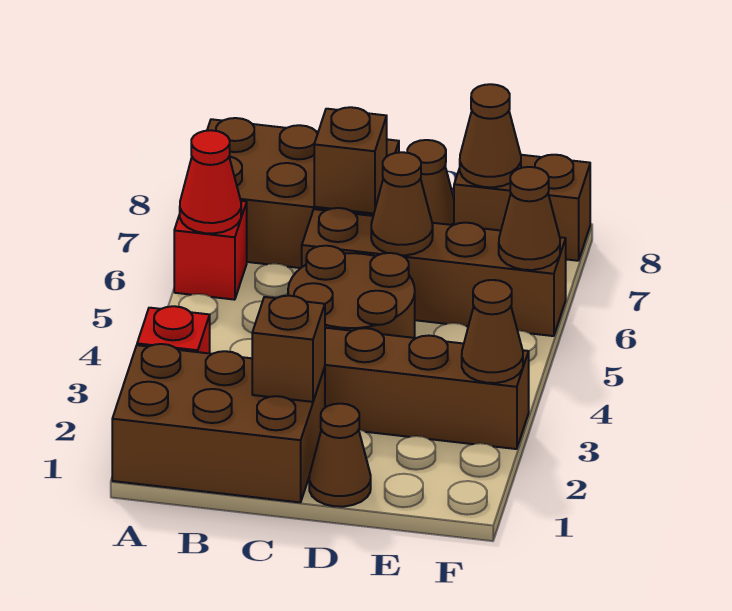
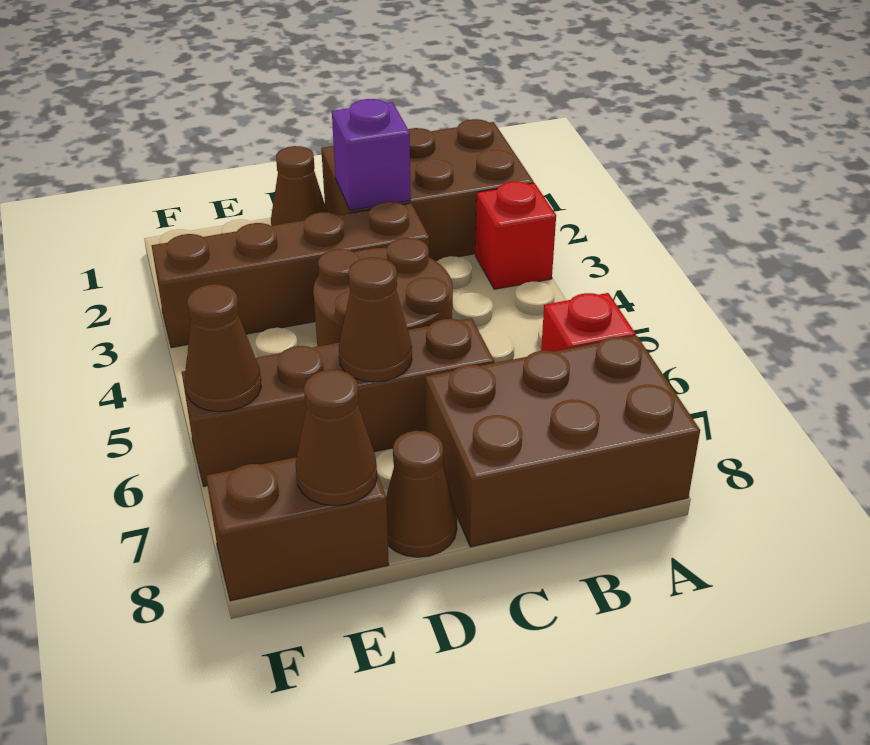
red 1x1 cone [180,130,241,233] -> none
brown 1x1 brick [252,296,325,402] -> purple 1x1 brick [332,99,411,210]
brown 1x1 brick [314,107,387,213] -> none
brown 1x1 cone [462,280,523,383] -> none

